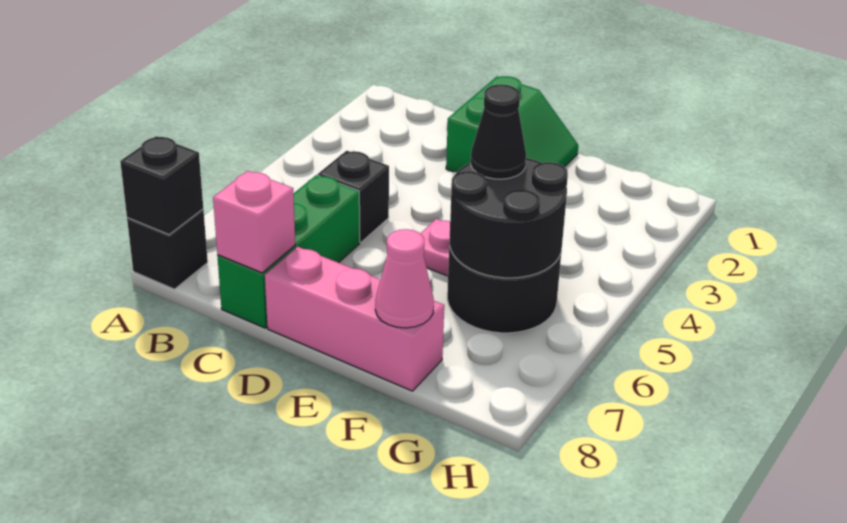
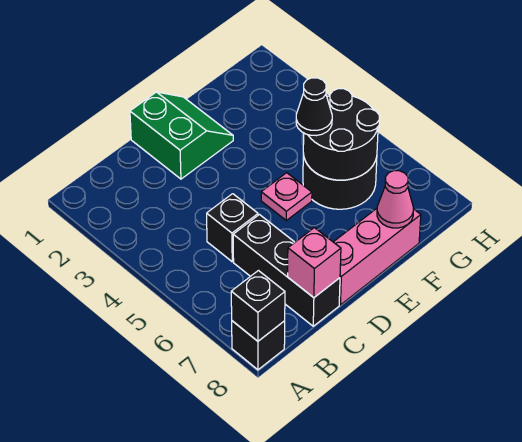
green 1x3 brick [217,175,360,328] -> black 1x3 brick [233,215,340,326]

